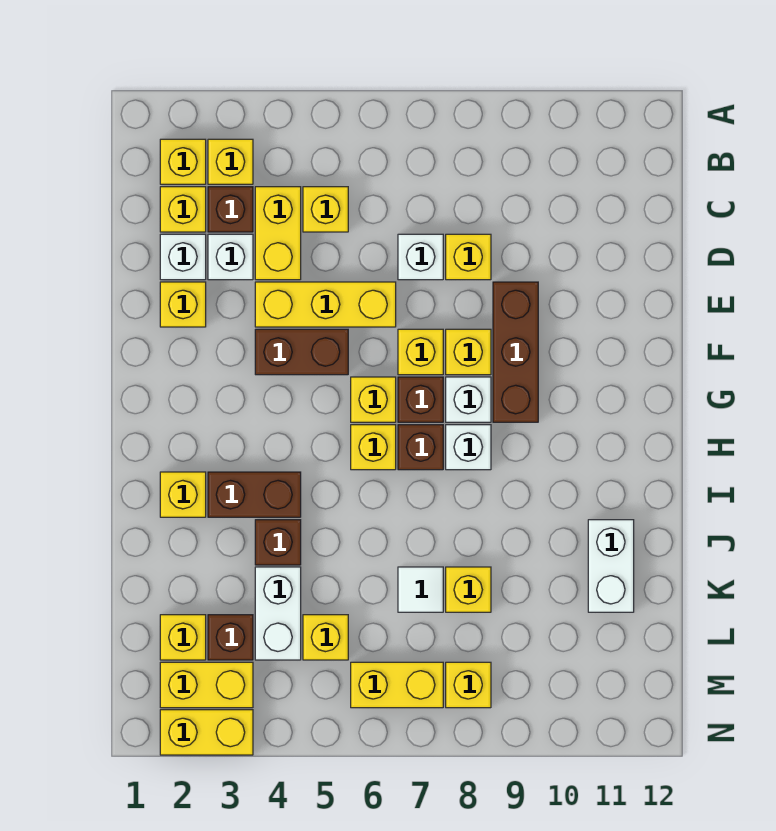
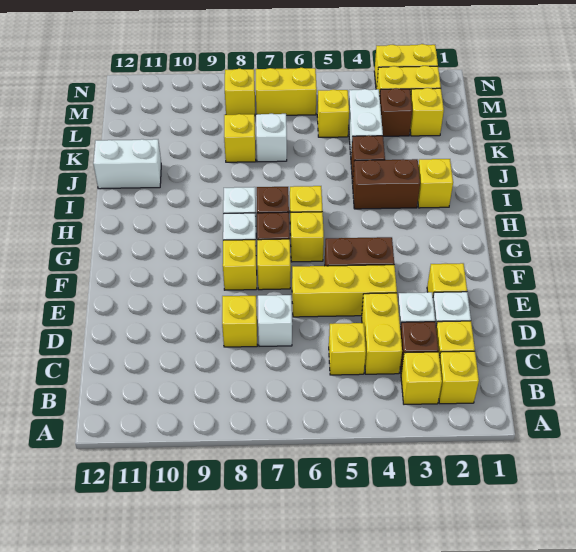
brown 1x3 brick [493,282,538,422] -> none
white 1x2 brick [588,520,634,612] -> white 1x2 brick turned to [93,139,161,189]
white 1x1 tile [398,567,443,612] -> white 1x1 brick [256,114,287,162]

